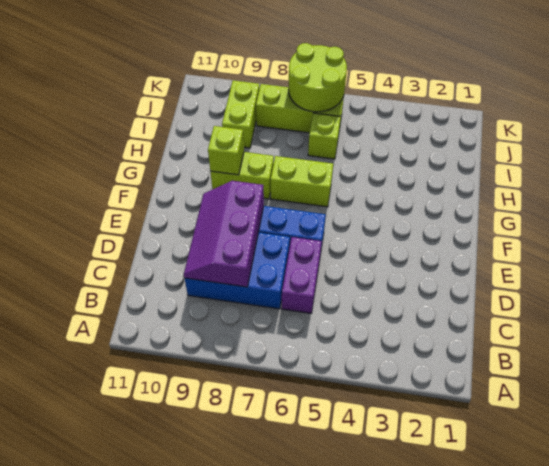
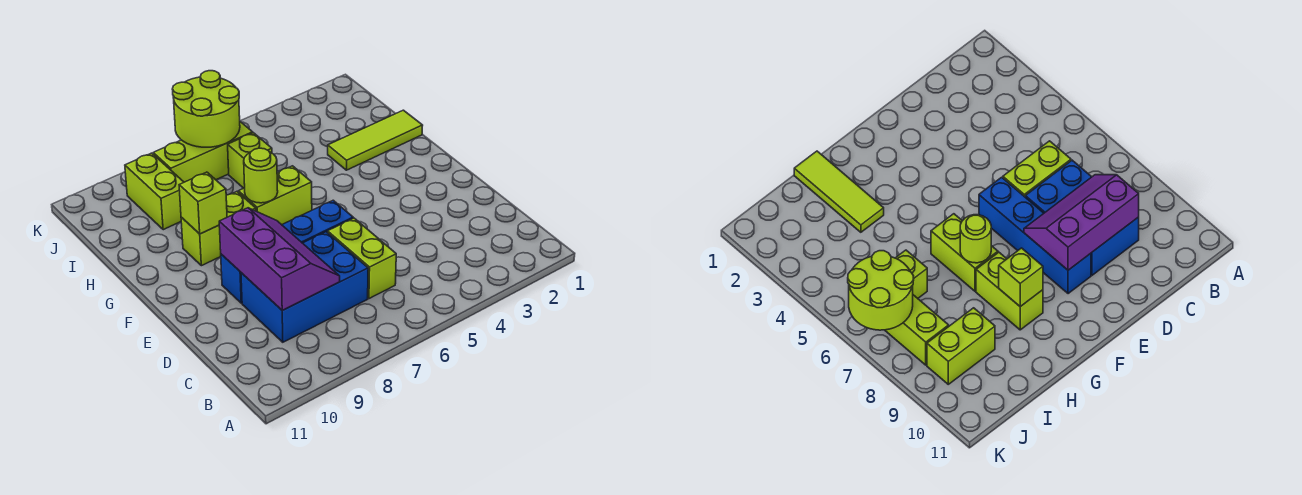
purple 1x2 brick [282,237,322,313] -> lime 1x2 brick [328,218,396,299]
purple 2x3 slope [184,181,264,287] -> purple 2x3 slope turned to [219,208,340,310]
none -> lime 1x1 round brick [244,148,278,203]
none -> lime 1x3 tile [328,110,423,170]

